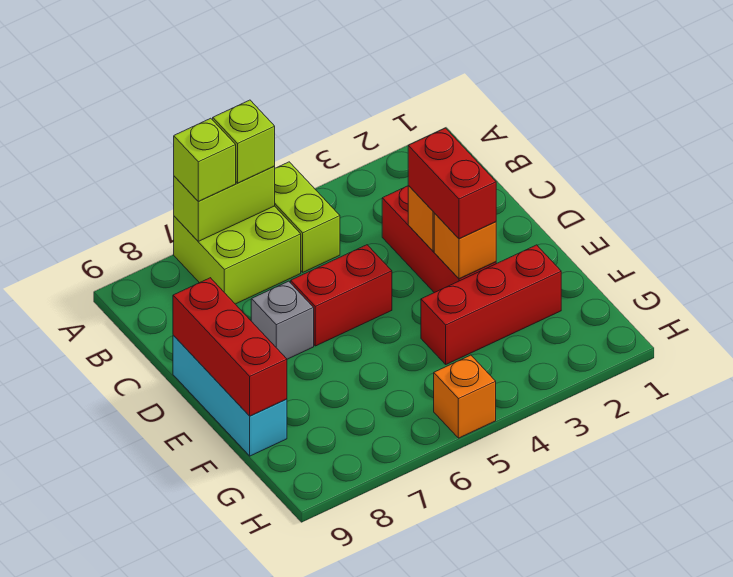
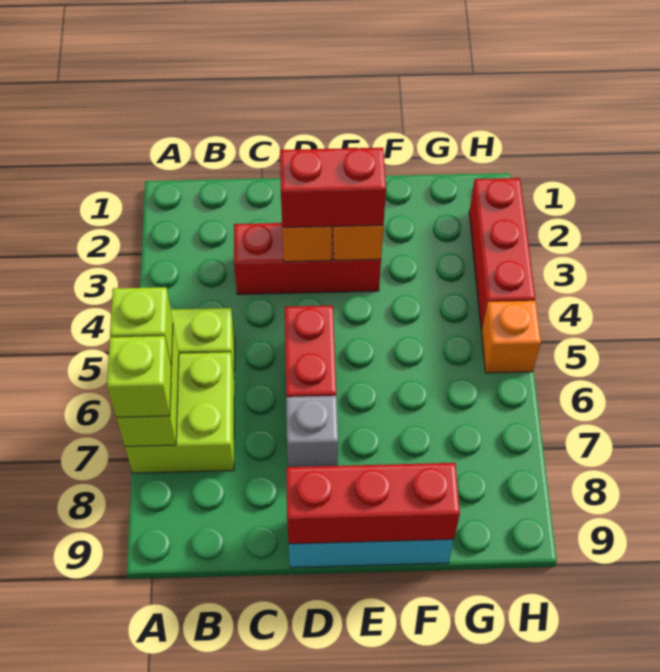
red 1x3 brick [421,245,561,364] -> red 1x3 brick moved to [469,178,535,330]

